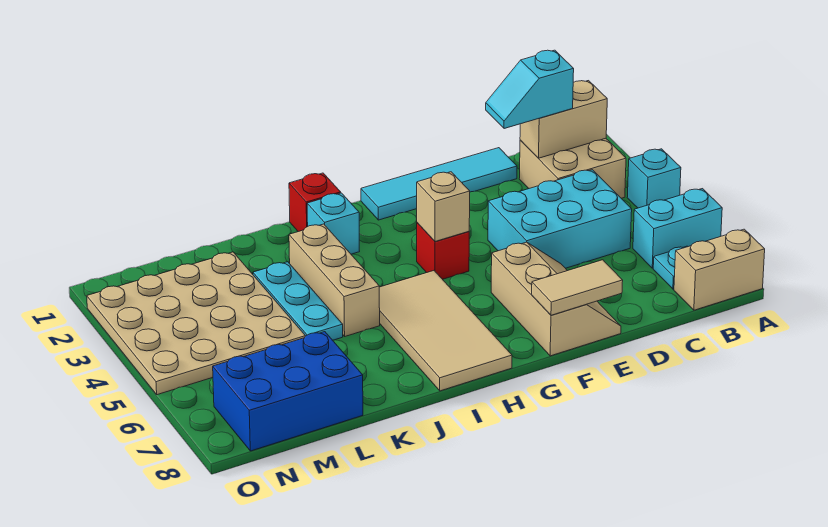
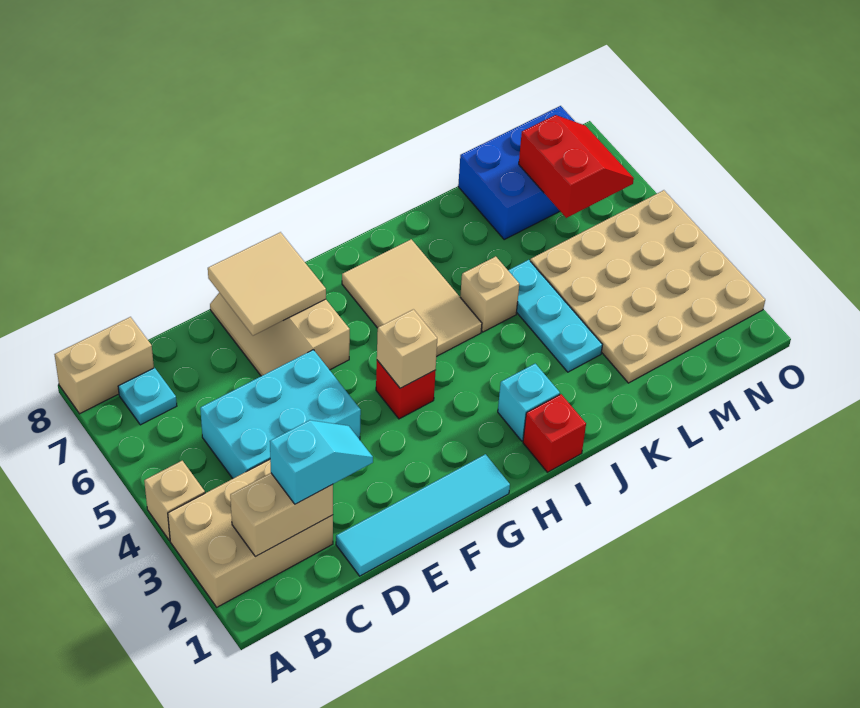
cyan 1x1 brick [627,149,681,208] -> tan 1x1 brick [144,461,205,541]
cyan 1x2 brick [633,189,722,268] -> none
tan 2x2 brick [519,138,626,198] -> tan 2x3 brick [168,459,333,607]
tan 1x2 tile [532,260,623,315] -> tan 2x2 tile [208,232,326,336]
tan 2x4 tile [379,271,512,391] -> tan 2x3 tile [342,239,482,357]
tan 1x3 brick [289,224,380,336] -> tan 1x1 brick [460,256,519,332]
none -> red 2x2 slope [519,115,634,218]

